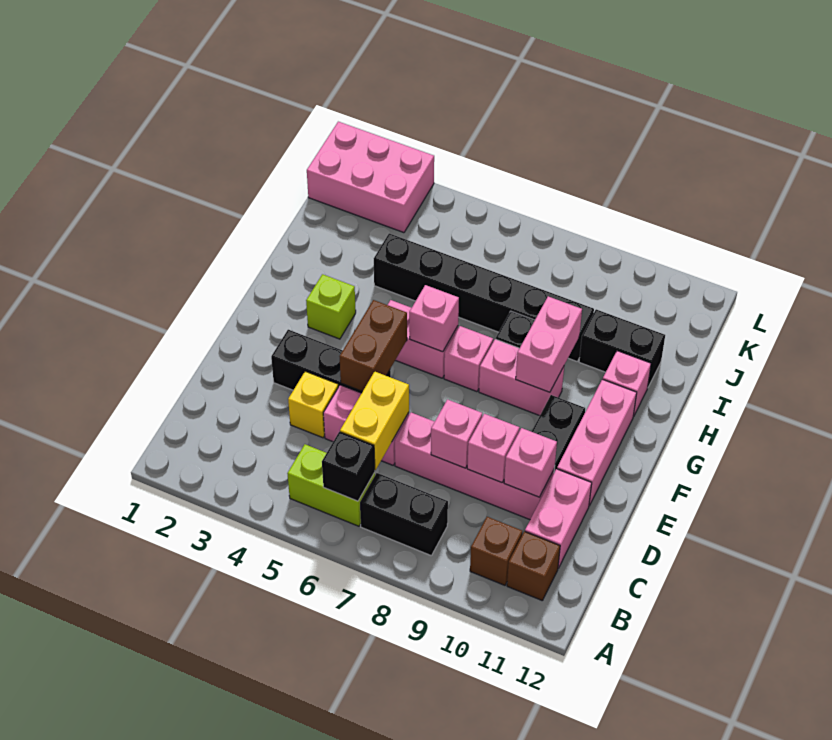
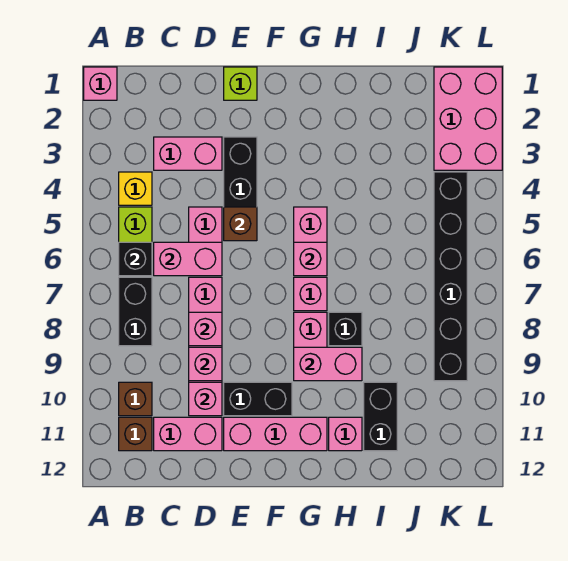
none -> pink 1x1 brick [84,67,117,100]
none -> pink 1x2 brick [154,137,222,170]
yellow 1x2 brick [340,372,409,470] -> pink 1x2 brick [154,242,222,276]
yellow 1x1 brick [288,371,338,438] -> yellow 1x1 brick moved to [119,172,152,205]
brown 1x2 brick [339,300,407,392] -> brown 1x1 brick [224,207,257,241]
lime 1x1 brick [306,274,356,339] -> lime 1x1 brick moved to [224,67,257,100]
black 1x6 brick [374,233,594,361] -> black 1x6 brick moved to [434,172,467,381]

